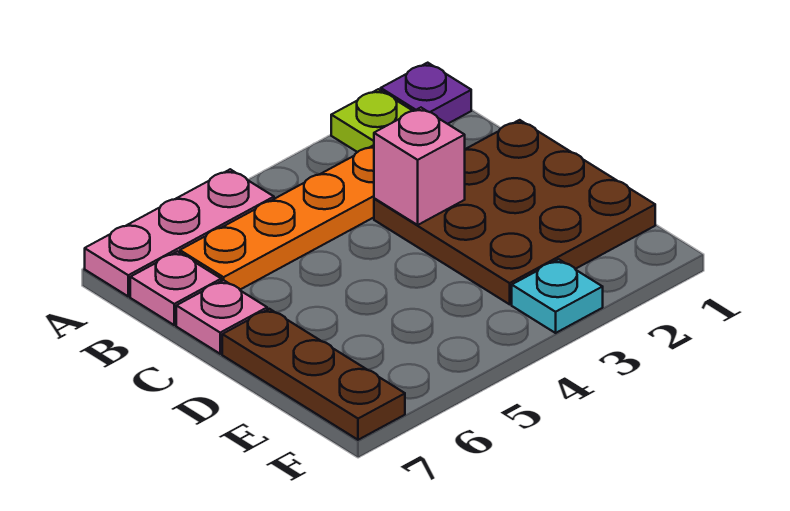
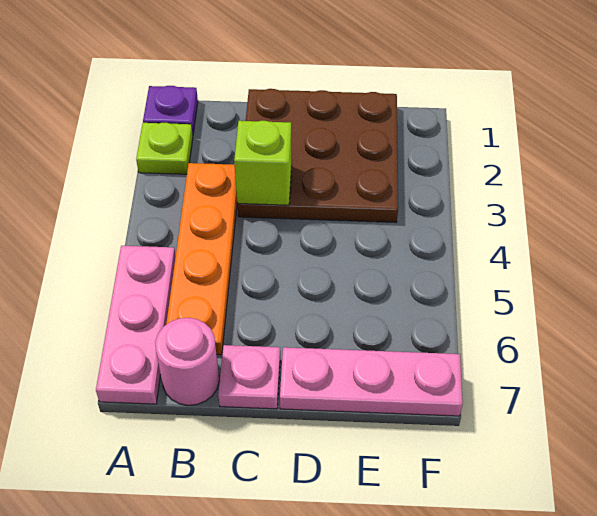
pink 1x1 plate [130,251,221,325] -> pink 1x1 round brick [155,318,219,405]
pink 1x1 brick [374,108,465,225] -> lime 1x1 brick [234,121,292,205]
brown 1x3 plate [222,309,405,440] -> pink 1x3 plate [280,347,463,416]
cyan 1x1 plate [512,259,603,333] -> none

